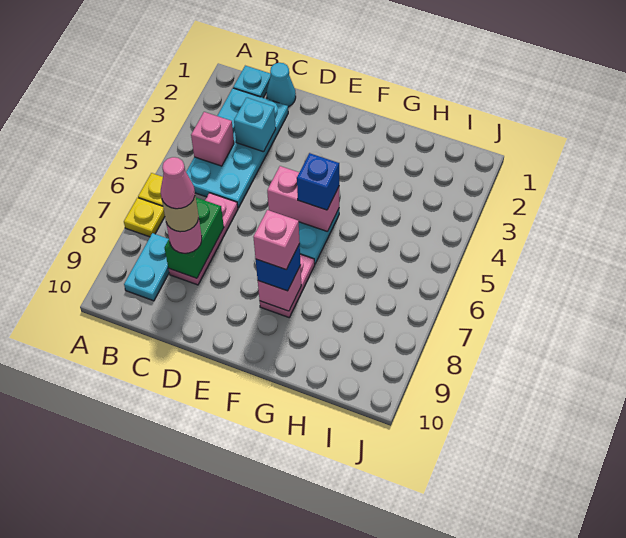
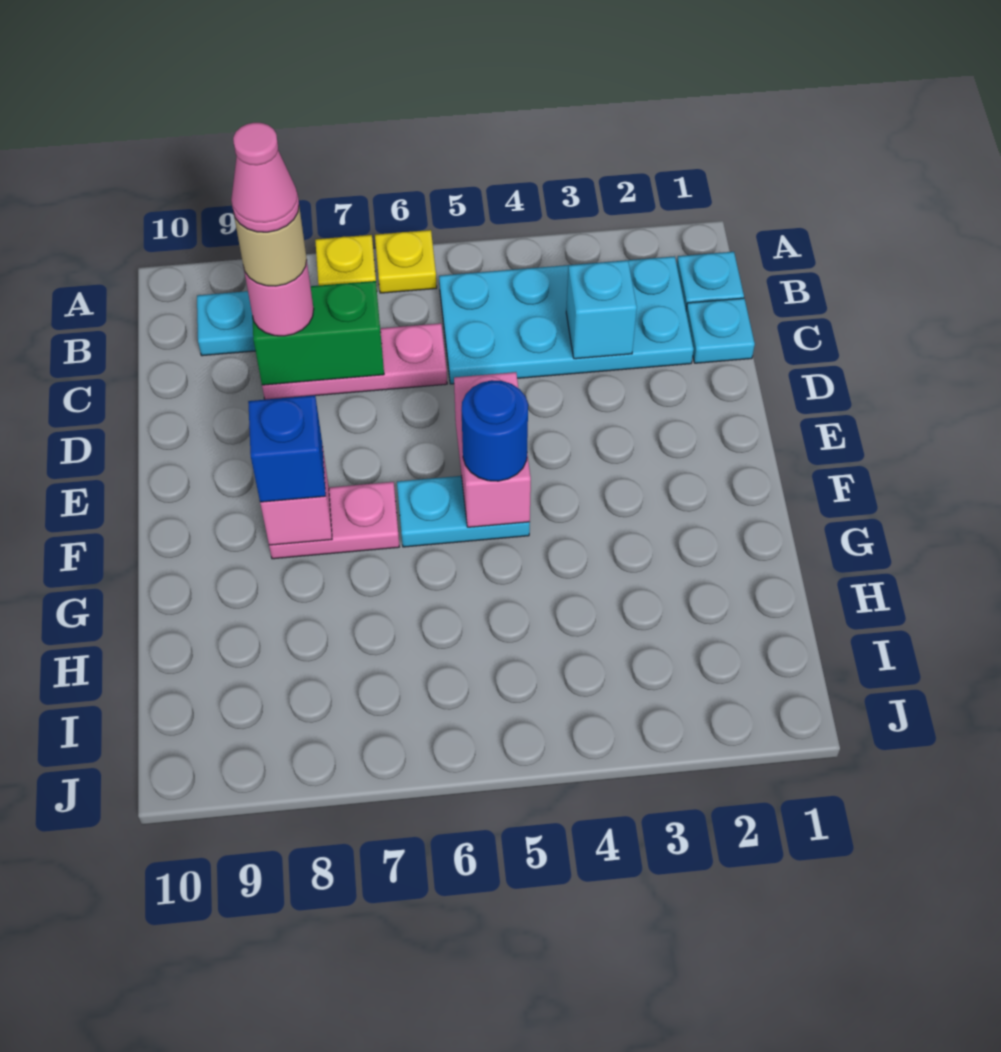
pink 1x1 brick [191,112,234,166] -> none
cyan 1x1 cone [266,63,296,107] -> cyan 1x1 plate [686,298,755,363]
blue 1x1 brick [297,153,339,210] -> blue 1x1 round brick [461,380,528,481]
pink 1x1 brick [253,210,300,269] -> none

